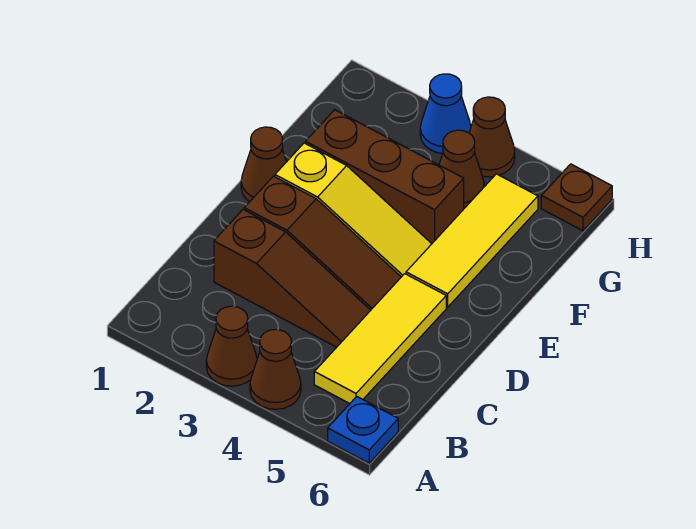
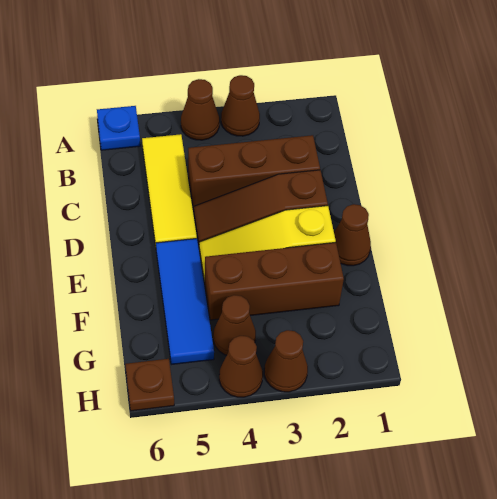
brown 1x3 slope [214,210,371,347] -> brown 1x3 brick [188,135,320,209]
yellow 1x3 tile [406,174,538,307] -> blue 1x3 tile [156,238,214,365]
blue 1x1 cone [420,74,471,153] -> brown 1x1 cone [264,330,308,392]

